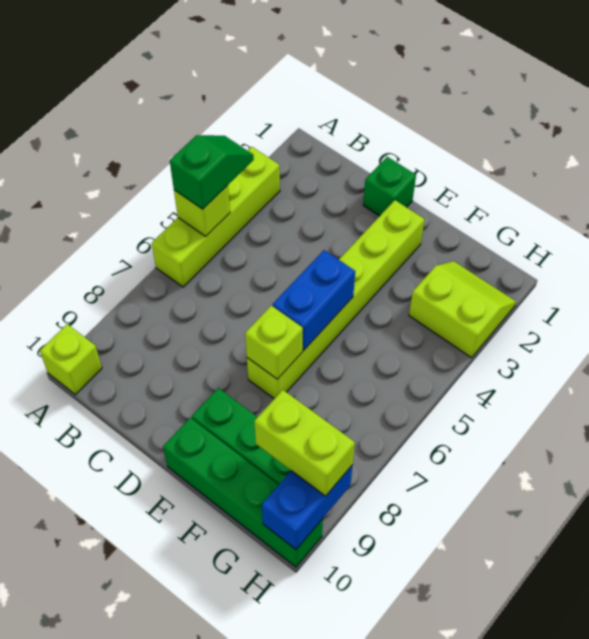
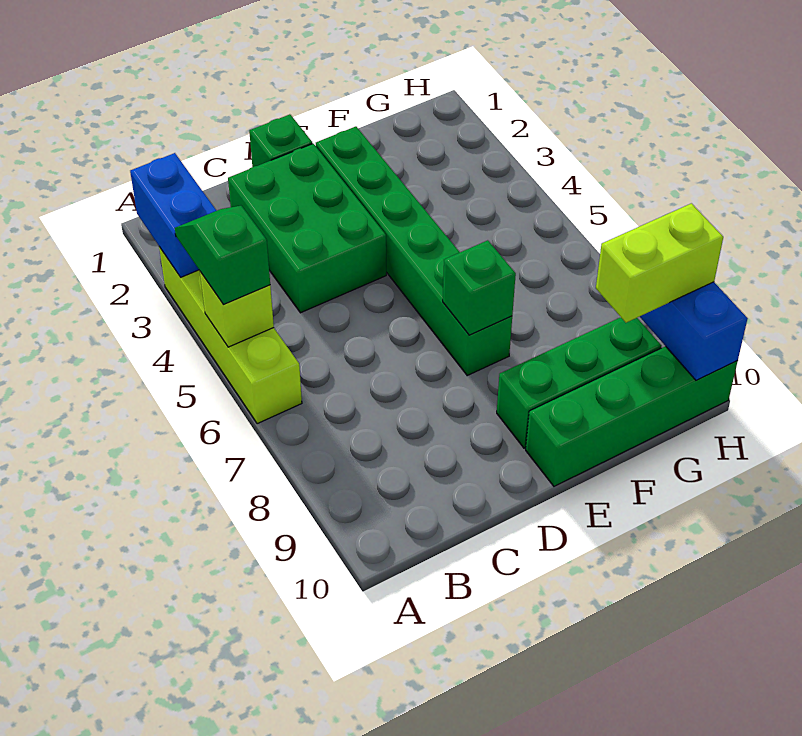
lime 1x1 brick [40,324,102,395] -> none
none -> green 2x3 brick [228,144,386,313]
lime 1x6 brick [247,200,425,399] -> green 1x6 brick [316,127,512,375]
blue 1x2 brick [273,250,355,350] -> blue 1x2 brick moved to [130,153,217,277]
lime 1x1 brick [245,306,303,379] -> green 1x1 brick [443,240,516,335]
lime 2x2 slope [409,261,516,358] -> none

